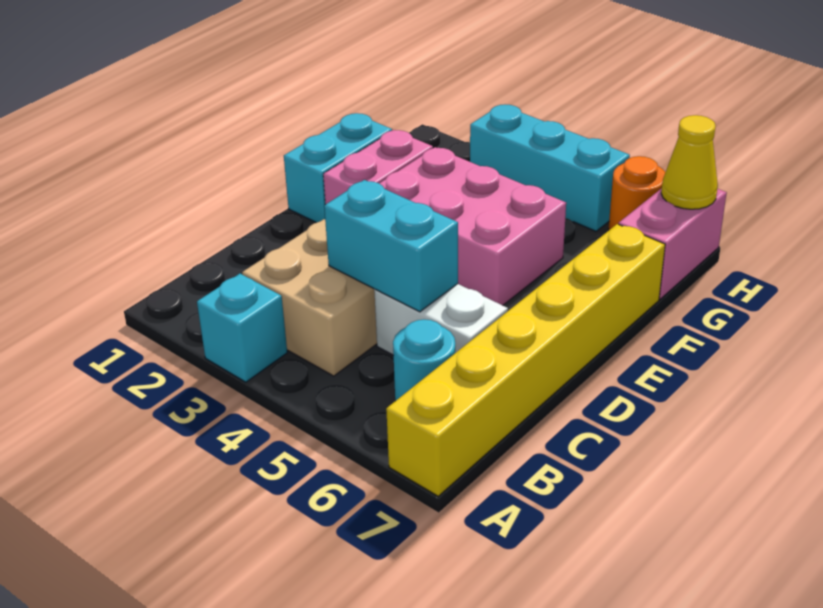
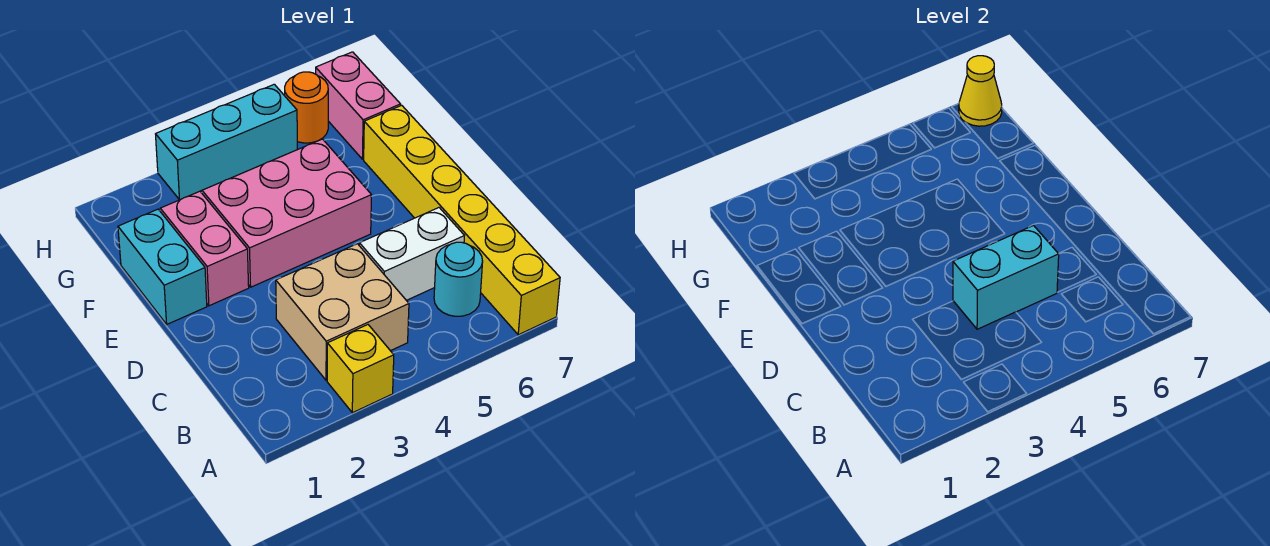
cyan 1x1 brick [197,274,287,382] -> yellow 1x1 brick [327,325,394,413]

